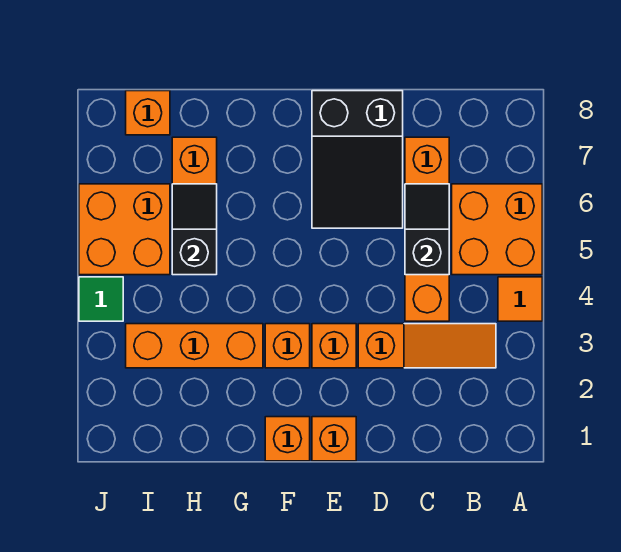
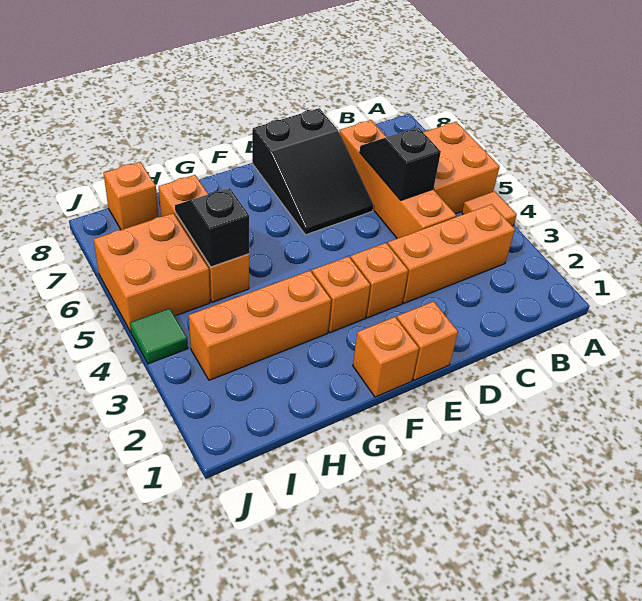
orange 1x3 slope [358,324,496,368] -> orange 1x3 brick [388,204,515,303]

